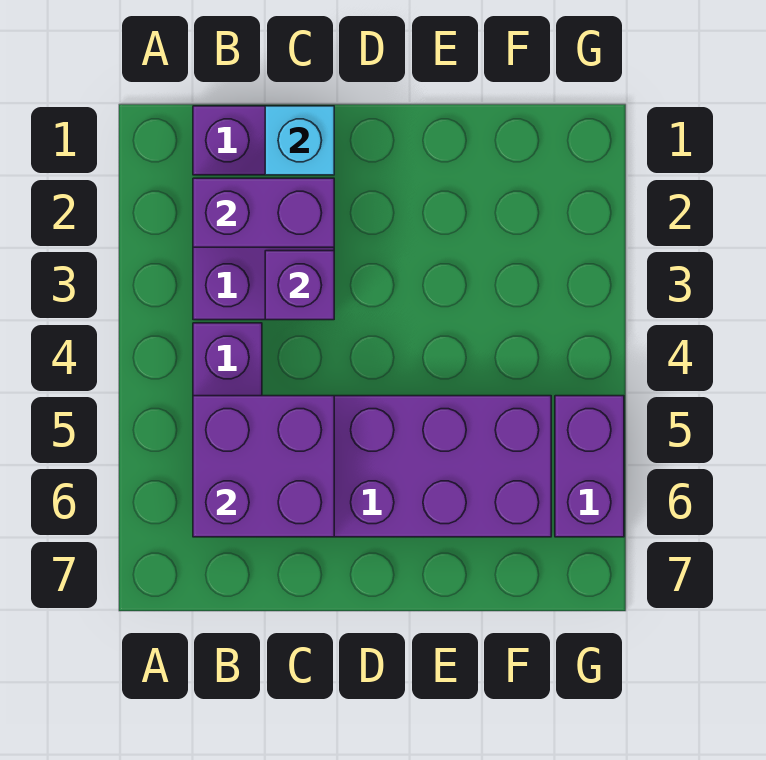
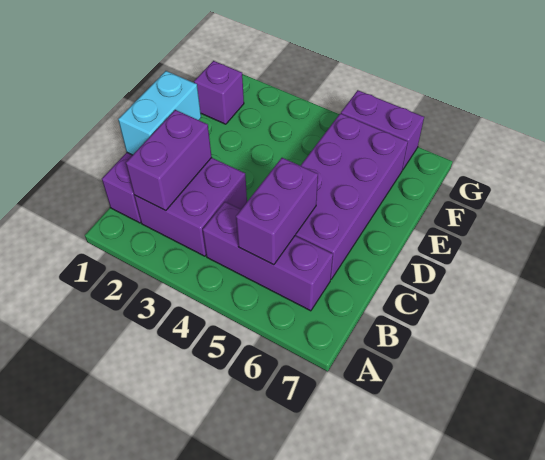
purple 2x2 brick [193,396,334,537] -> purple 1x2 brick [236,158,318,265]
cyan 1x1 brick [265,106,334,175] -> cyan 1x2 brick [118,71,201,155]
purple 1x1 brick [265,251,334,320] -> purple 1x1 brick moved to [194,61,244,124]

